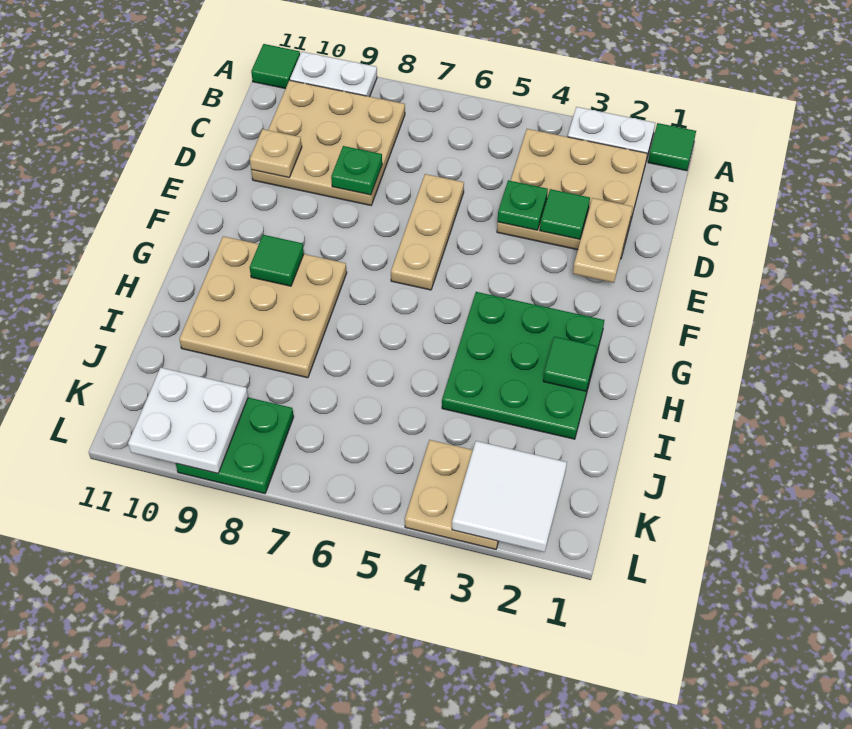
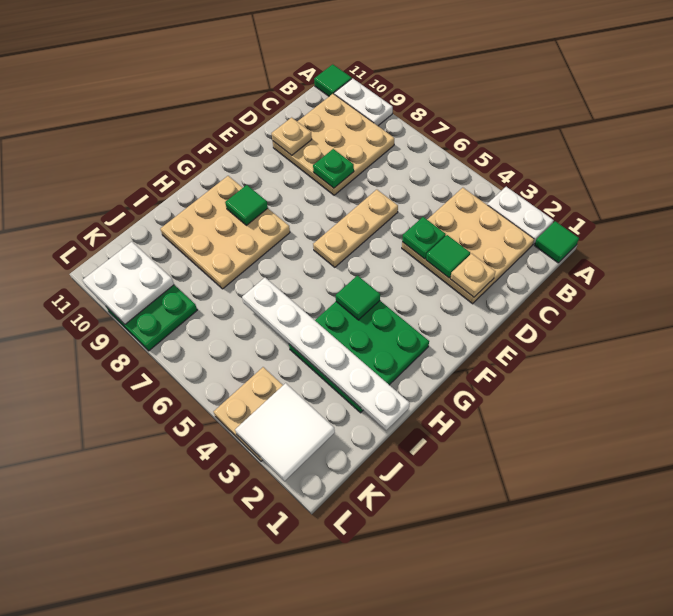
tan 1x2 plate [573,198,633,283] -> tan 1x1 plate [450,254,496,297]
green 1x1 tile [543,337,597,391] -> green 1x1 tile moved to [336,276,380,320]
none -> white 1x6 plate [242,278,410,430]

